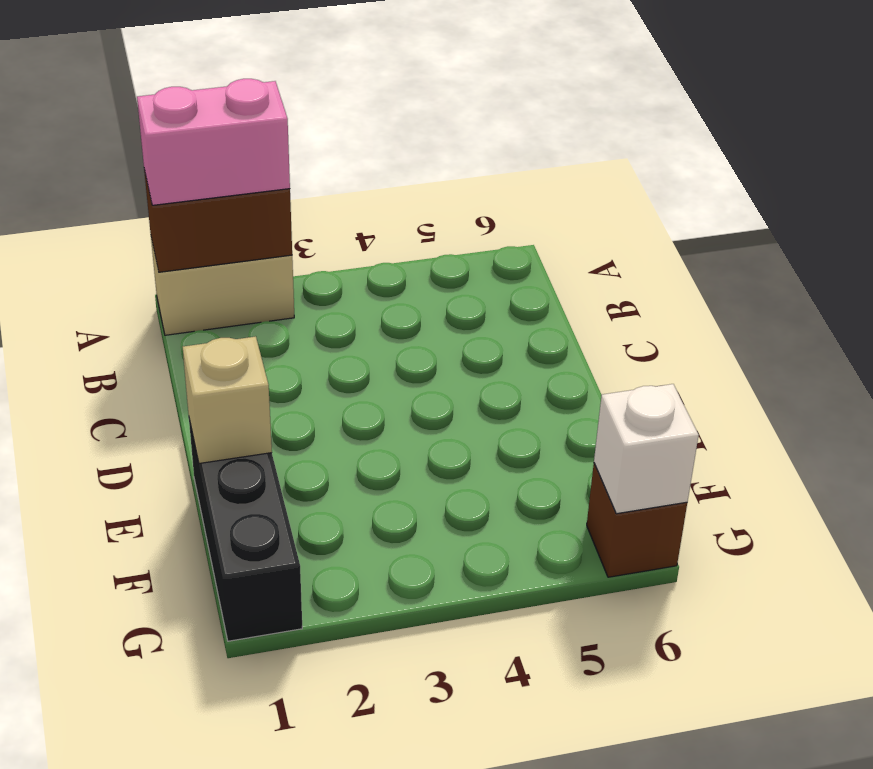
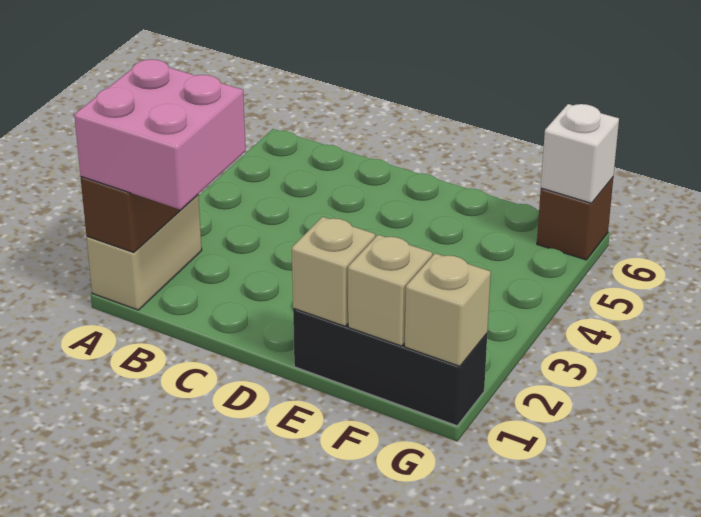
pink 1x2 brick [137,79,290,205] -> pink 2x2 brick [74,59,246,210]
none -> tan 1x1 brick [348,235,432,346]
none -> tan 1x1 brick [405,253,491,366]

